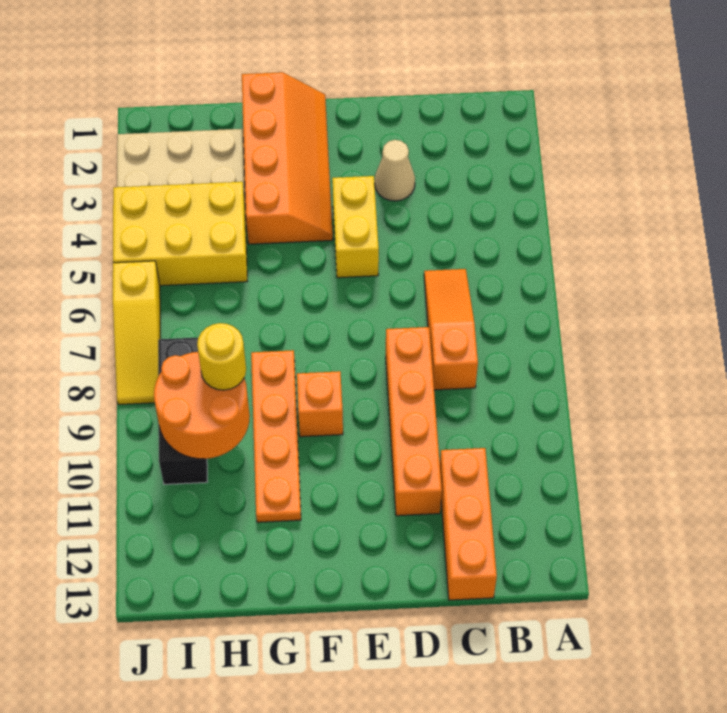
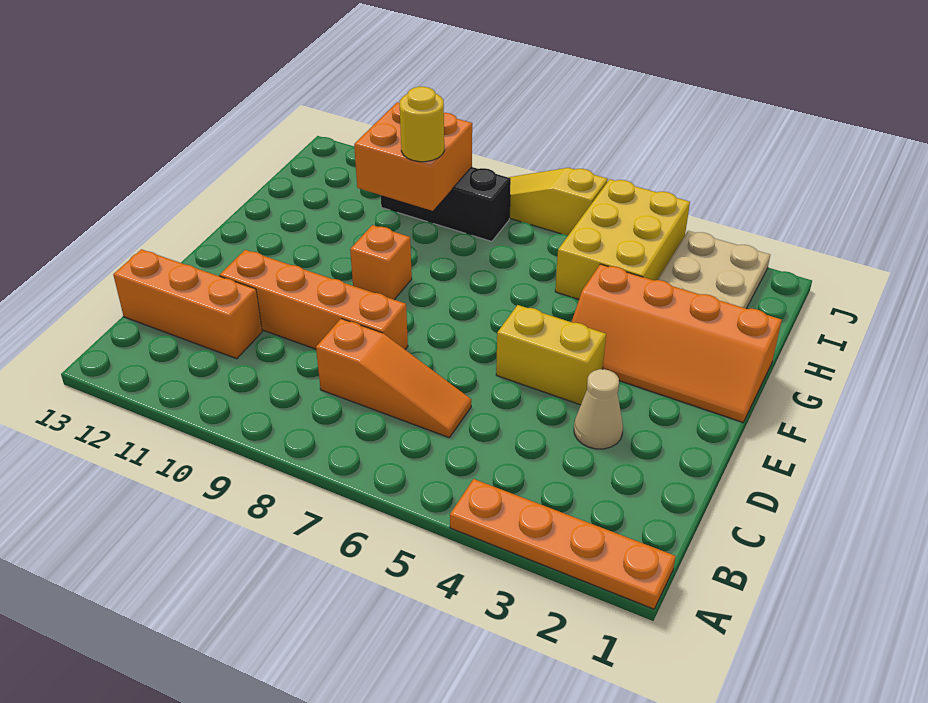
orange 1x4 plate [251,350,301,522] -> orange 1x4 plate moved to [450,479,676,609]
orange 2x2 round brick [154,352,250,459] -> orange 2x2 brick [354,102,472,211]

